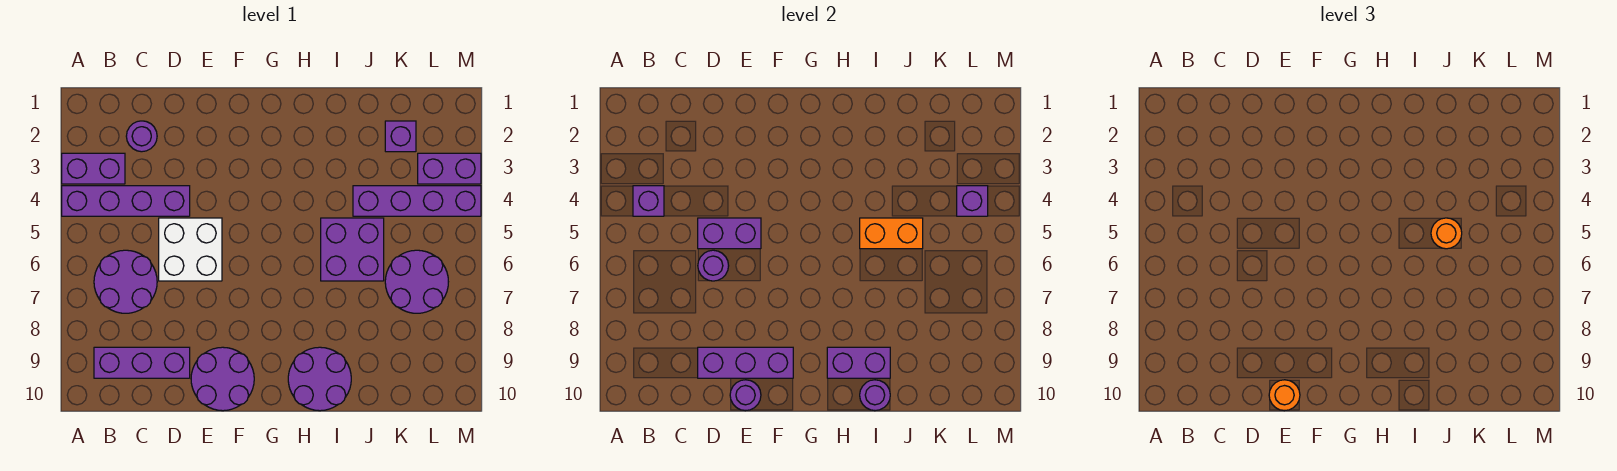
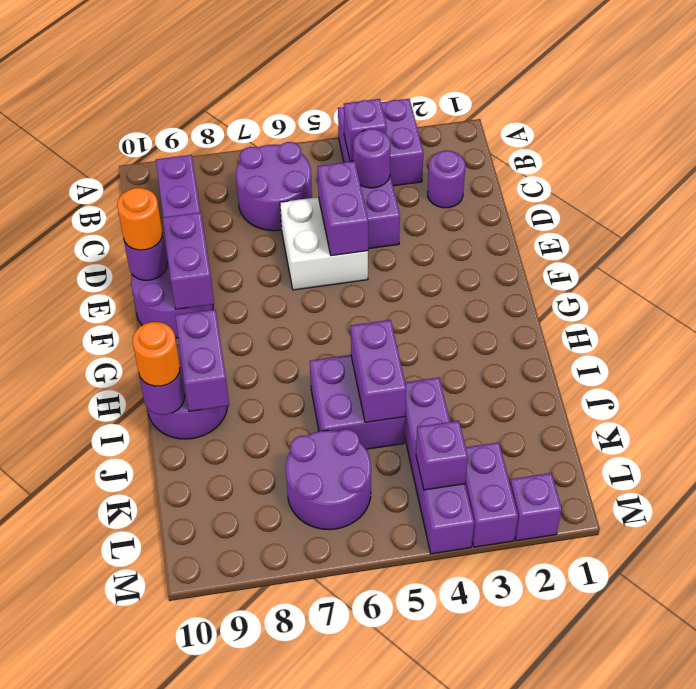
purple 1x1 round brick [698,250,729,281] -> purple 1x1 round brick moved to [353,129,390,188]
purple 1x3 brick [698,347,793,378] -> purple 1x2 brick [163,212,214,309]
orange 1x2 brick [860,218,923,249] -> purple 1x2 brick [351,320,406,422]
orange 1x1 round brick [1431,218,1462,249] -> orange 1x1 round brick moved to [133,322,180,386]
purple 1x1 brick [385,121,416,152] -> purple 1x1 brick moved to [510,473,562,541]

